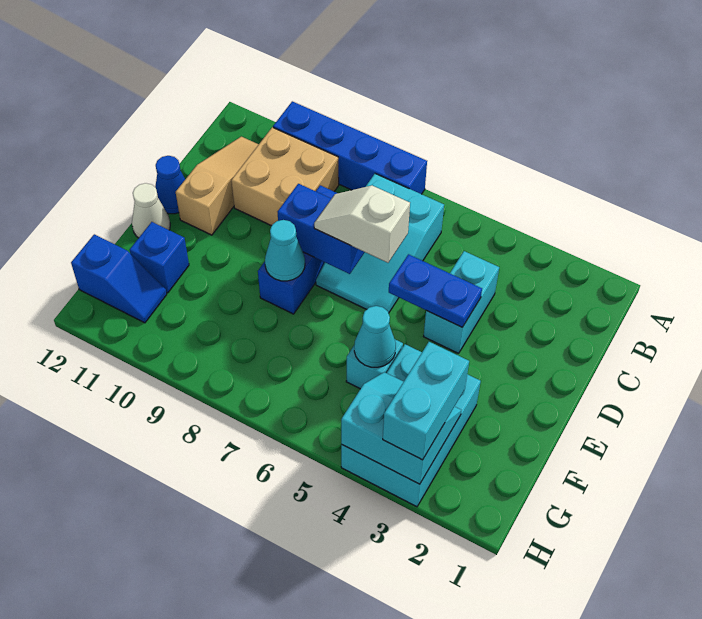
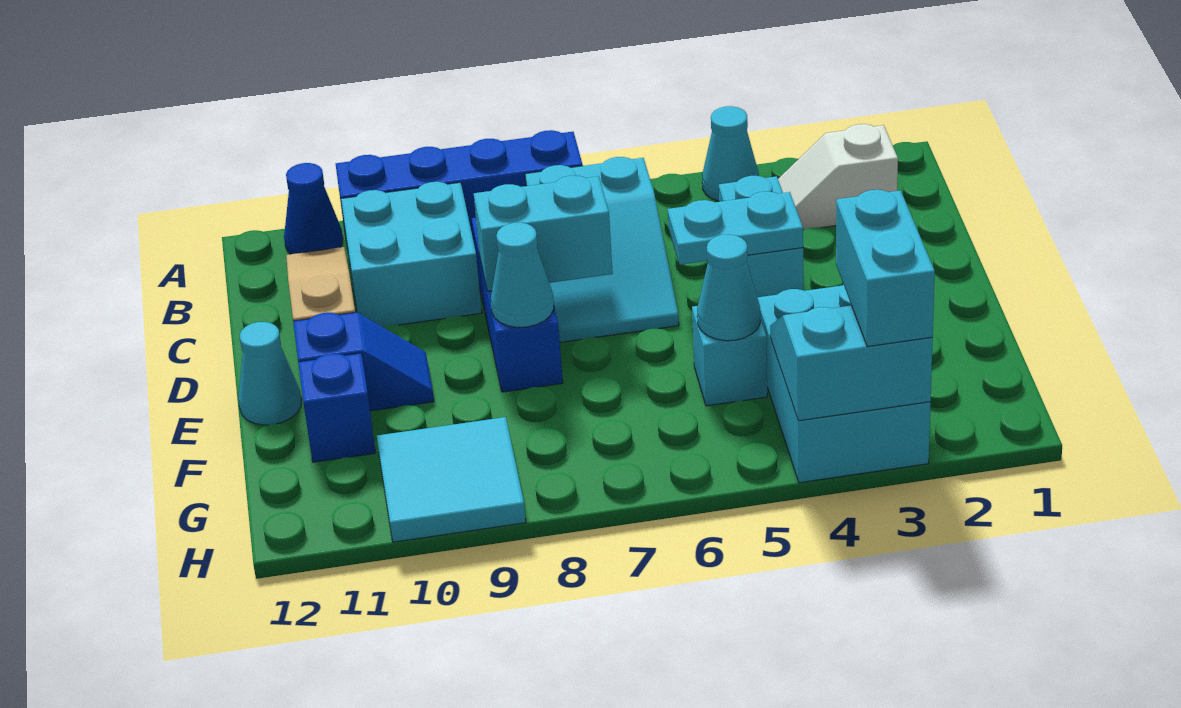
none -> cyan 1x1 cone [702,106,759,201]
tan 2x2 brick [231,127,339,226] -> cyan 2x2 brick [341,182,482,327]
blue 1x2 plate [389,254,482,327] -> cyan 1x2 plate [668,191,803,265]
white 1x2 slope [314,186,410,263] -> white 1x2 slope moved to [778,124,898,230]
blue 1x2 brick [278,184,365,274] -> cyan 1x2 brick [474,176,613,291]
blue 1x1 cone [155,156,185,214] -> blue 1x1 cone moved to [284,163,343,254]
white 1x1 cone [132,183,170,238] -> cyan 1x1 cone [238,322,302,425]
none -> cyan 2x2 tile [377,417,526,542]
blue 1x2 slope [71,234,167,323] -> blue 1x2 slope moved to [293,312,434,411]

